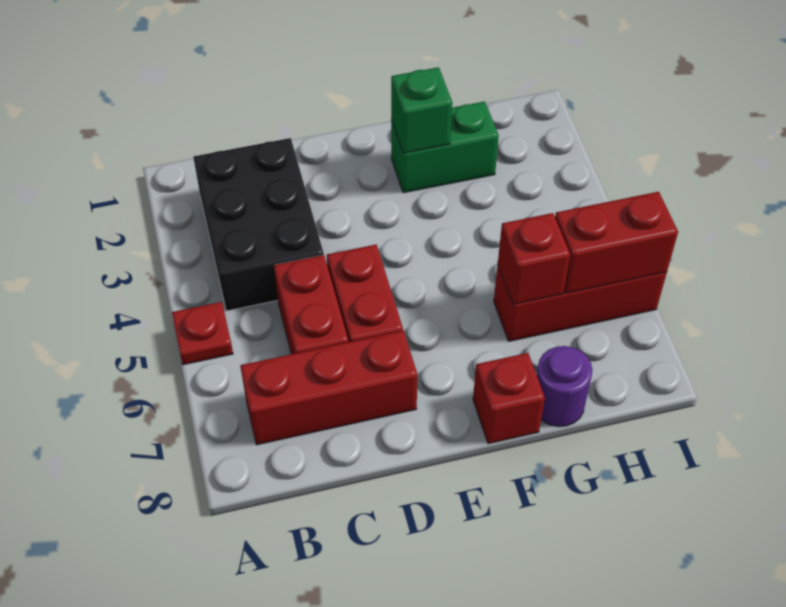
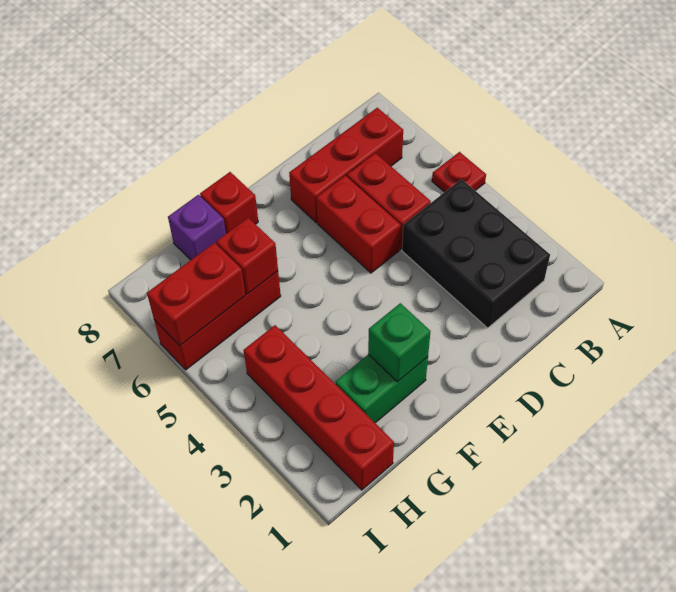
purple 1x1 round brick [537,346,593,427] -> purple 1x1 brick [168,195,226,260]
none -> red 1x4 brick [243,325,394,490]

